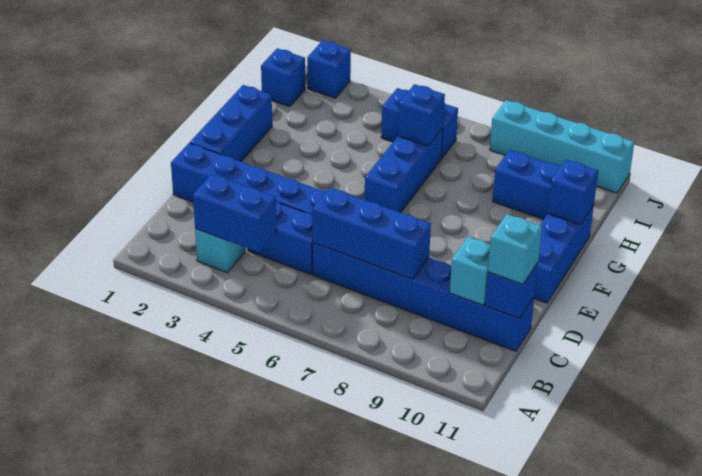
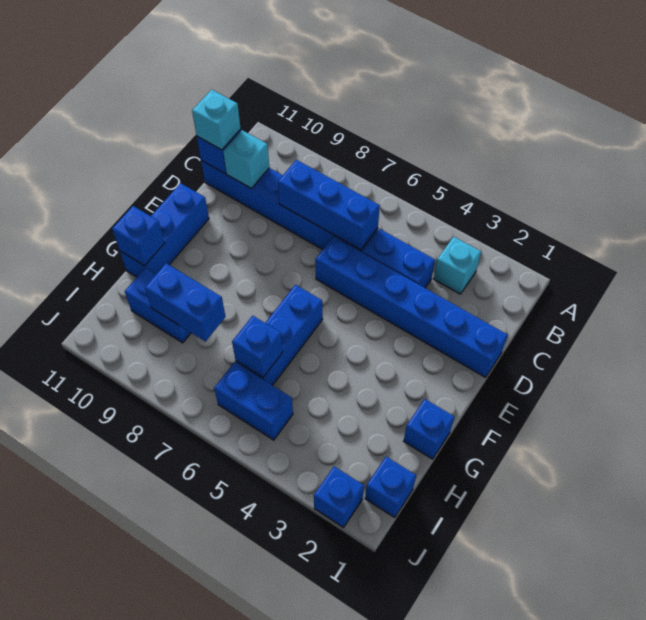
blue 1x2 brick [193,174,277,252] -> blue 1x2 brick moved to [145,263,225,341]
blue 1x3 brick [190,85,272,161] -> blue 1x1 brick [404,399,454,459]
cyan 1x4 brick [490,100,634,193] -> none

